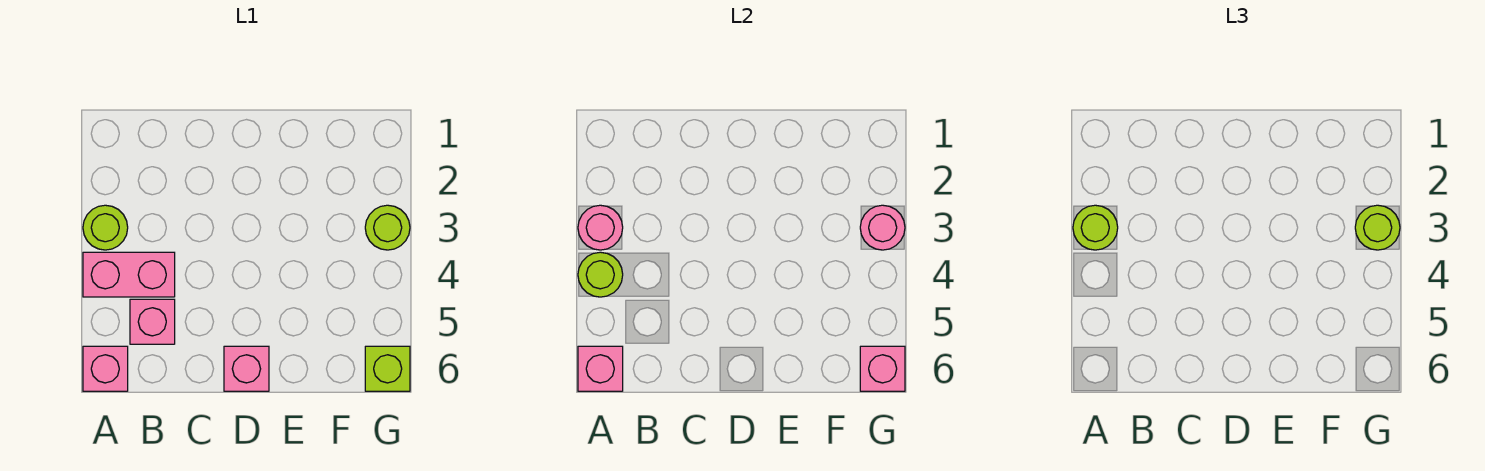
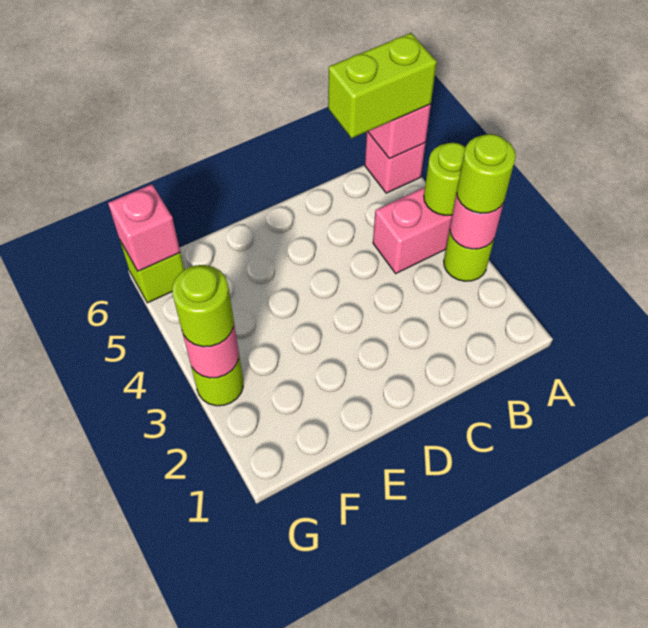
none -> lime 1x2 brick [328,33,437,138]
pink 1x1 brick [130,299,175,344] -> none
pink 1x1 brick [224,346,269,391] -> none

